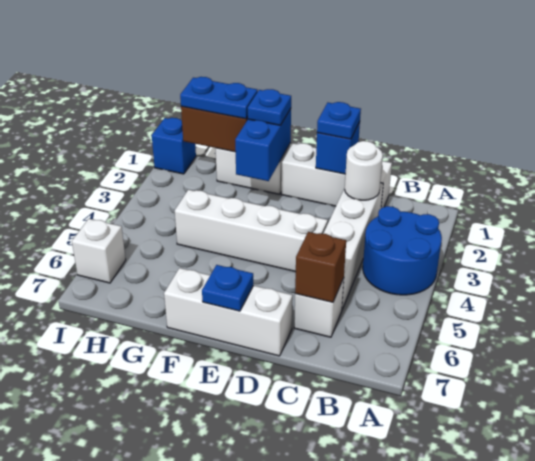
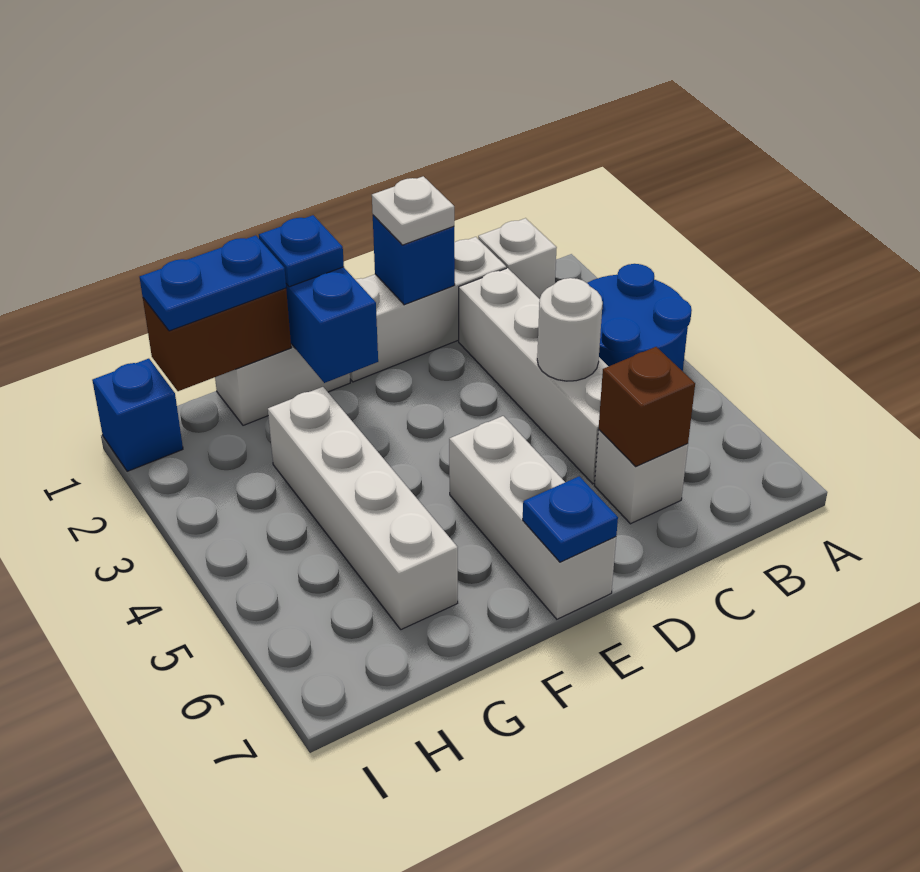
white 1x1 round brick [345,141,383,200] -> white 1x1 round brick moved to [537,278,603,381]
blue 1x1 plate [317,102,361,139] -> white 1x1 plate [372,176,454,245]
white 1x4 brick [175,190,328,272] -> white 1x4 brick turned to [268,387,458,630]
white 1x3 brick [164,268,293,356] -> white 1x3 brick turned to [449,416,616,619]
white 1x1 brick [72,219,126,283] -> white 1x1 brick moved to [478,218,557,299]

